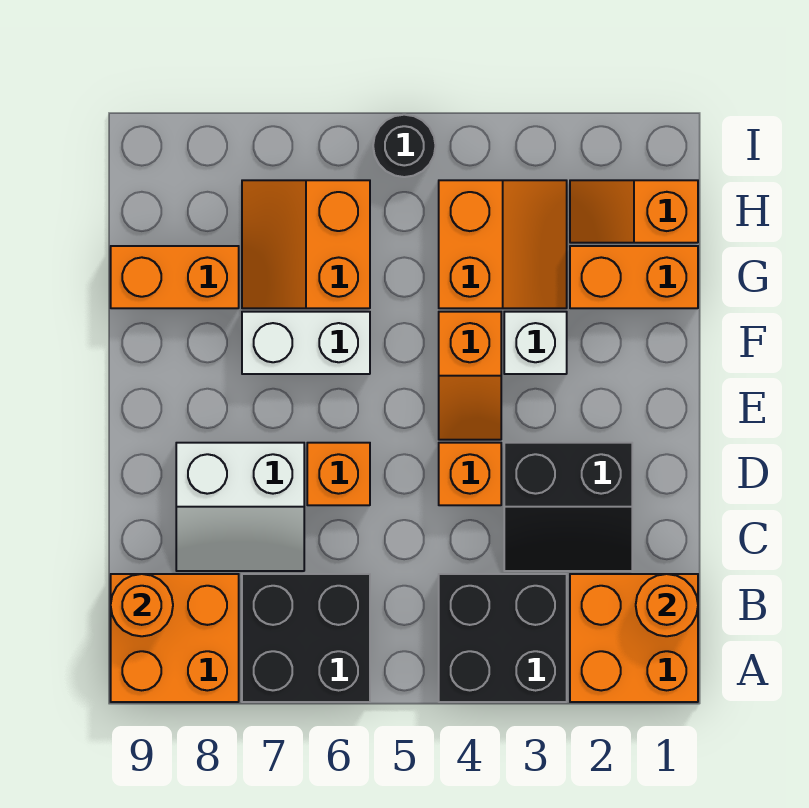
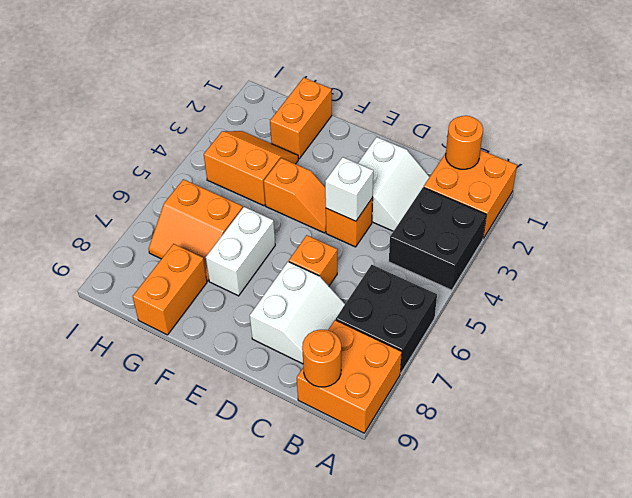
black 2x2 slope [504,443,632,571] -> white 2x2 slope [358,137,429,231]
white 1x1 brick [504,312,567,374] -> white 1x1 brick moved to [325,157,373,221]
orange 1x2 slope [570,180,698,243] -> none
black 1x1 round brick [373,115,436,177] -> none

